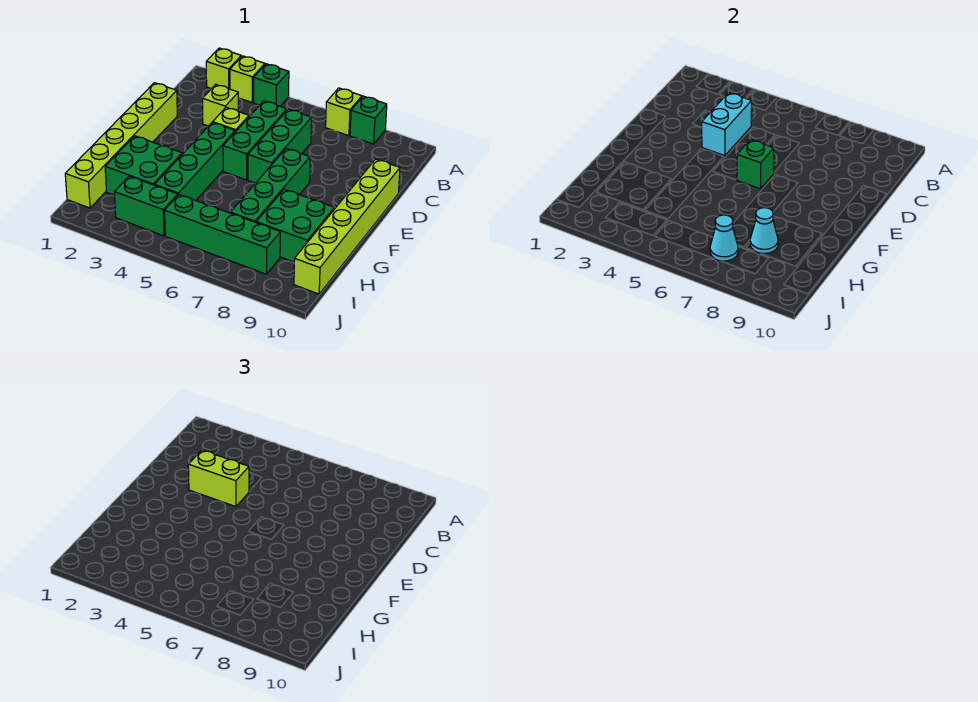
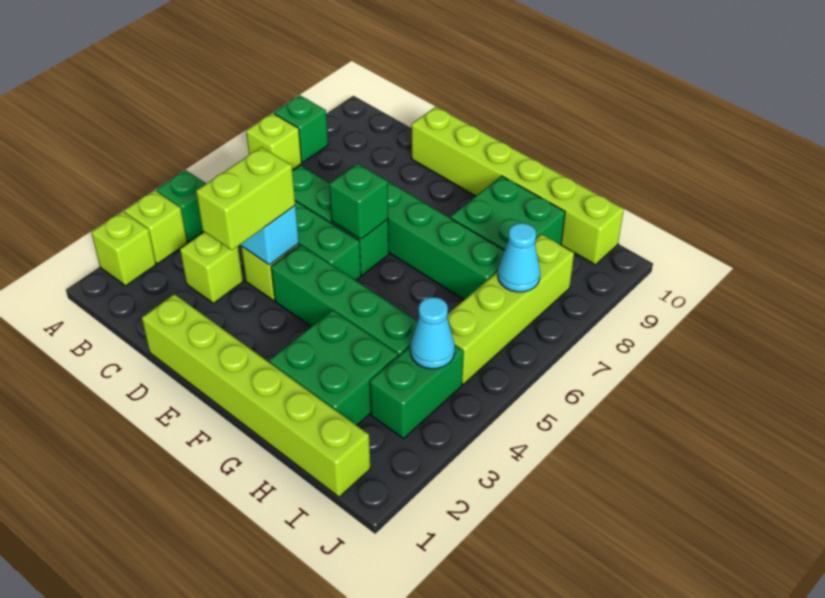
cyan 1x1 cone [750,208,778,254] -> cyan 1x1 cone moved to [410,297,455,369]
green 1x4 brick [165,195,280,274] -> lime 1x4 brick [447,234,574,384]

